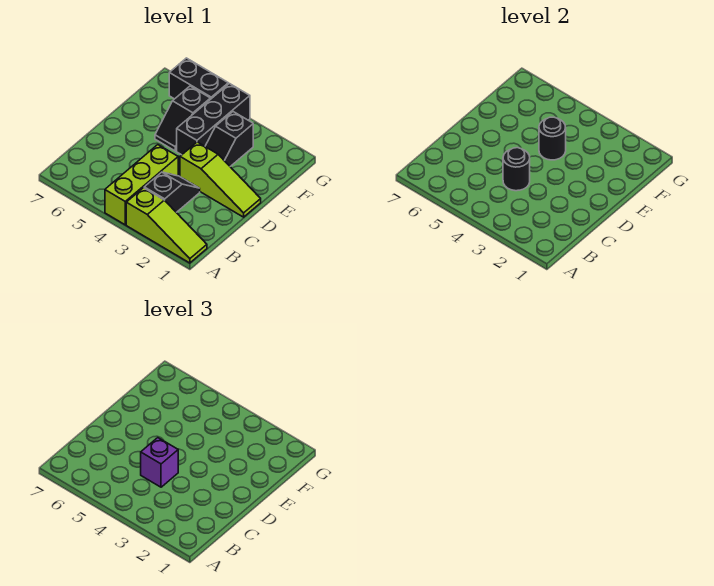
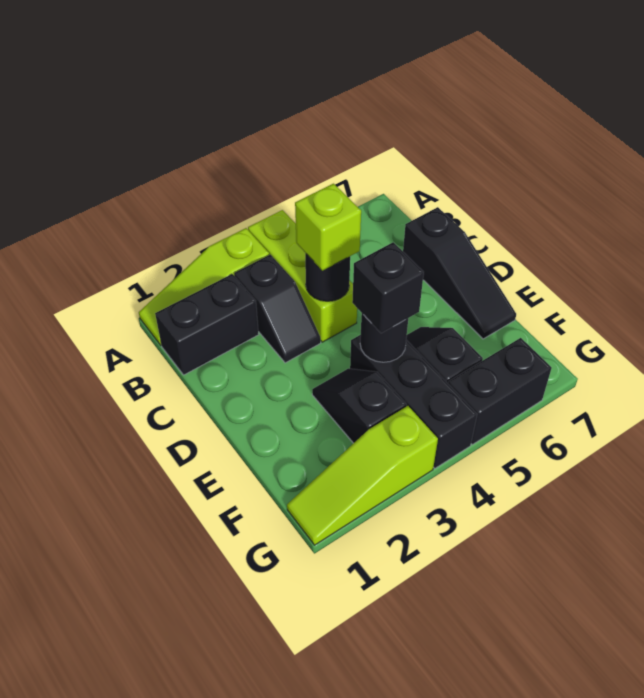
none -> black 1x2 brick [155,274,259,375]
purple 1x1 brick [141,438,178,487] -> lime 1x1 brick [295,184,361,271]
none -> black 1x3 slope [403,207,516,339]
lime 1x3 slope [180,142,261,217] -> lime 1x3 slope moved to [287,406,438,545]
none -> black 1x1 brick [352,242,424,333]

